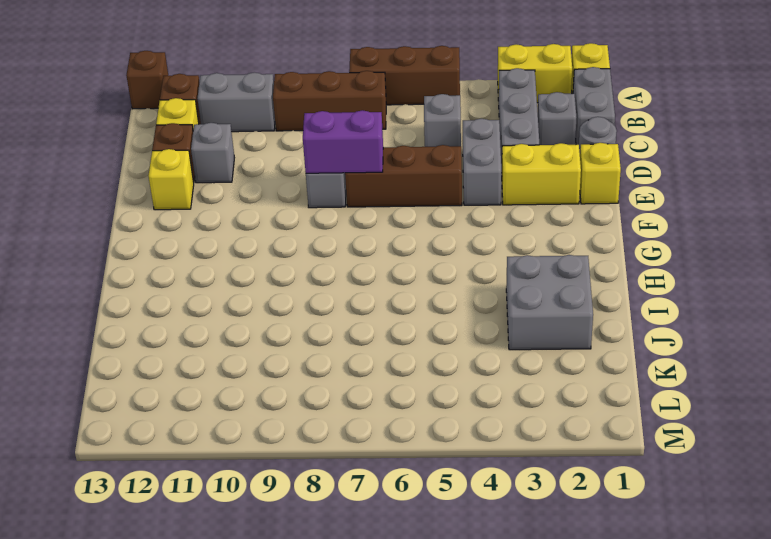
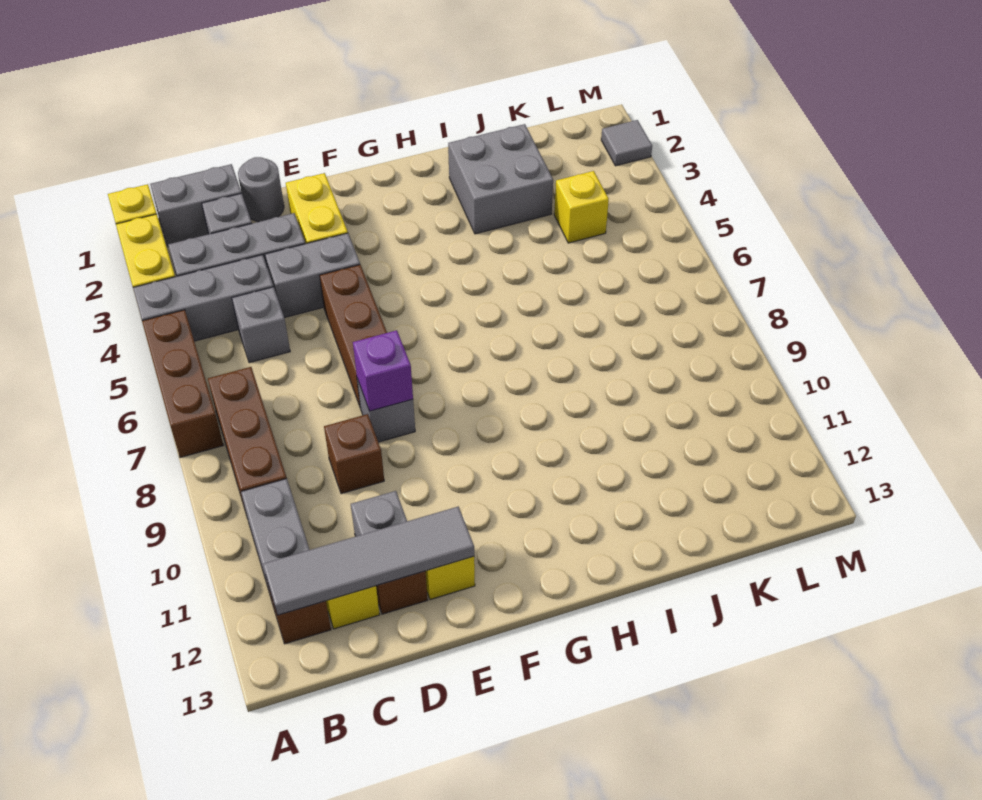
none -> grey 1x3 brick [133,255,273,341]
brown 1x1 brick [126,51,168,109] -> brown 1x1 brick moved to [324,414,384,494]
none -> grey 1x4 tile [263,506,474,615]
yellow 1x1 brick [580,143,621,204] -> yellow 1x1 brick moved to [554,171,609,243]
purple 1x2 brick [303,110,383,173] -> purple 1x1 brick [353,330,413,411]
none -> grey 1x1 tile [601,120,652,166]

